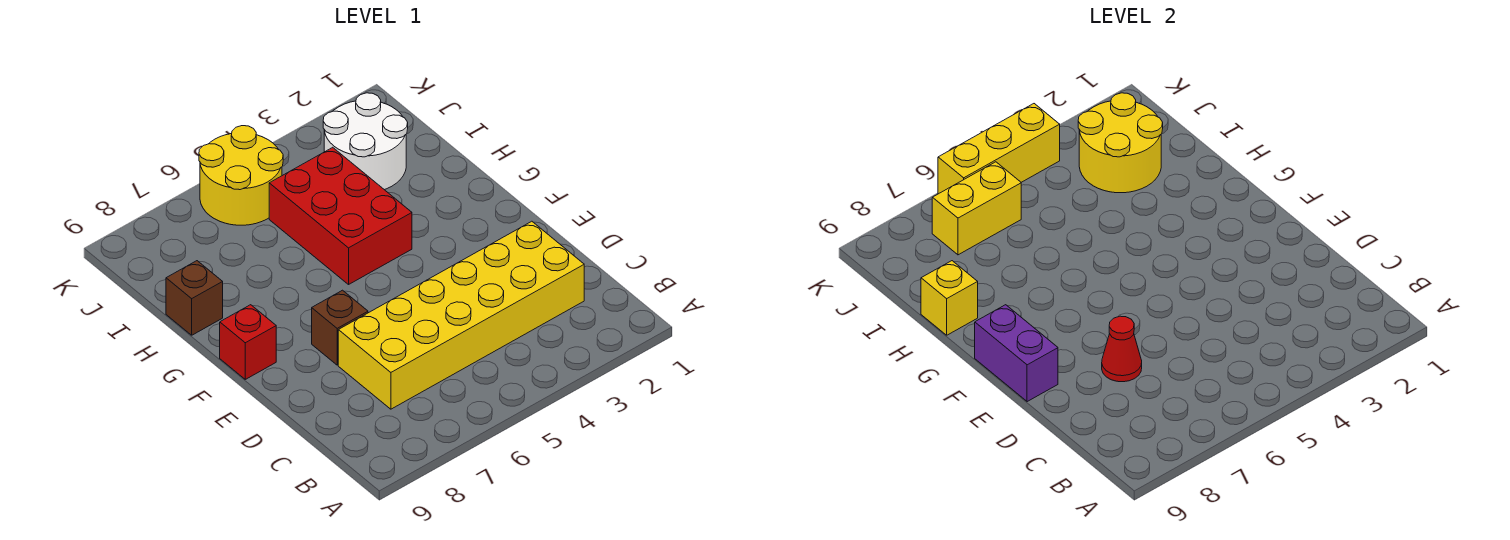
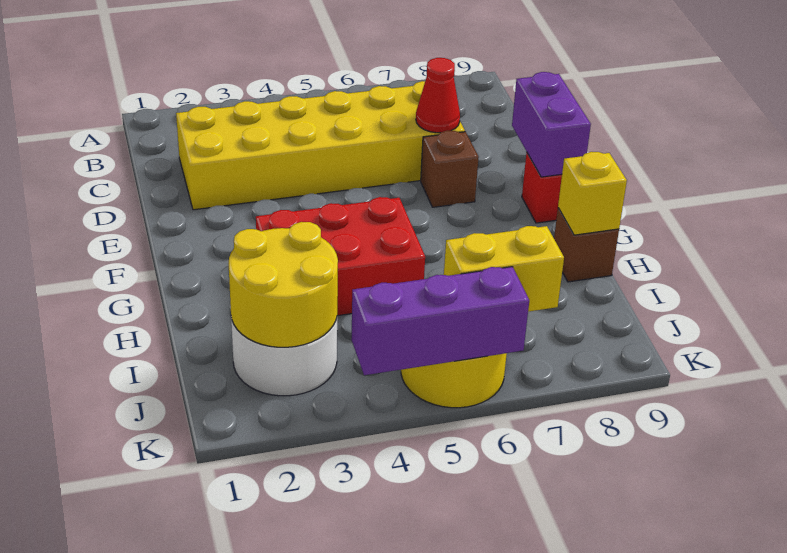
red 2x3 brick [269,147,412,284] -> red 2x3 brick turned to [256,197,425,316]
yellow 1x3 brick [938,104,1060,194] -> purple 1x3 brick [351,267,529,375]

